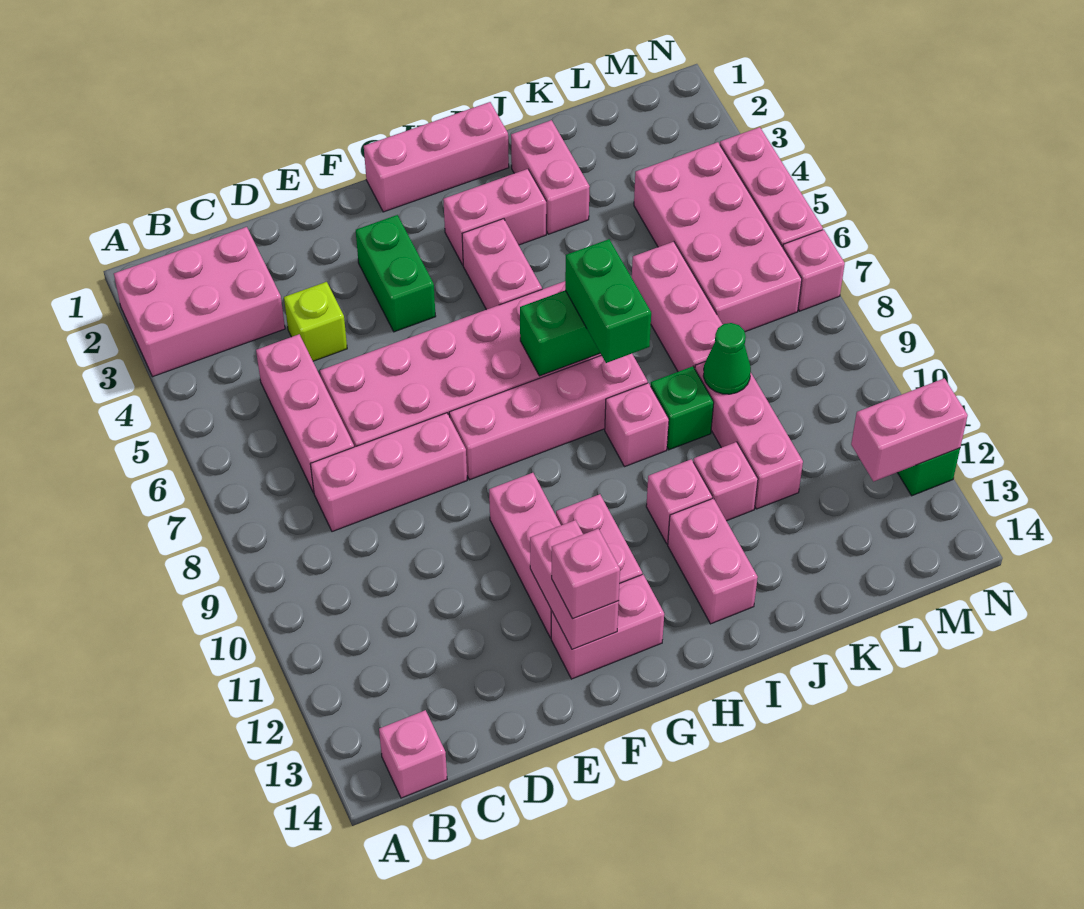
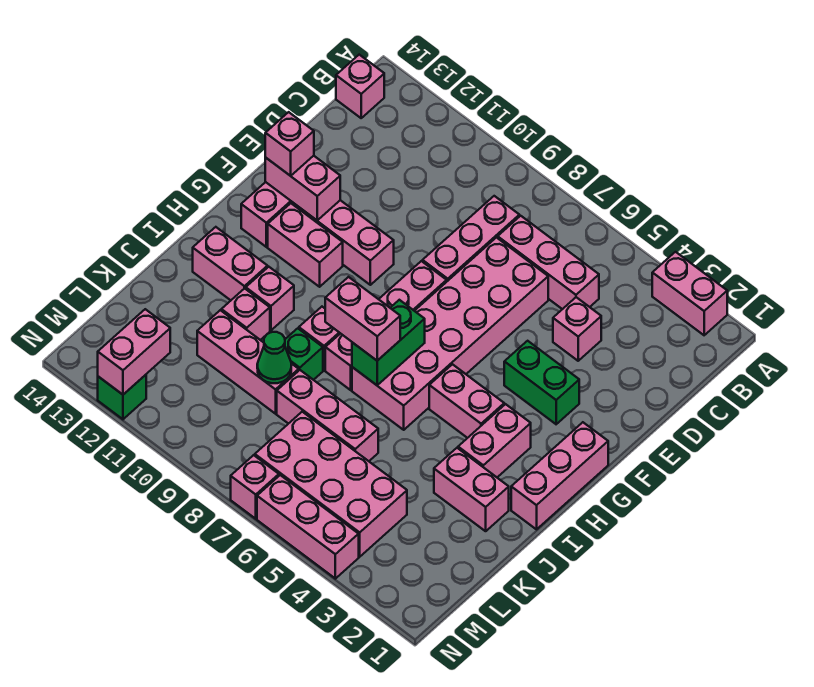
pink 2x3 brick [114,227,285,377] -> pink 1x2 brick [652,252,727,335]
lime 1x1 brick [284,282,347,361] -> pink 1x1 brick [553,297,601,361]
green 1x2 brick [565,239,651,363] -> pink 1x2 brick [325,277,400,361]

